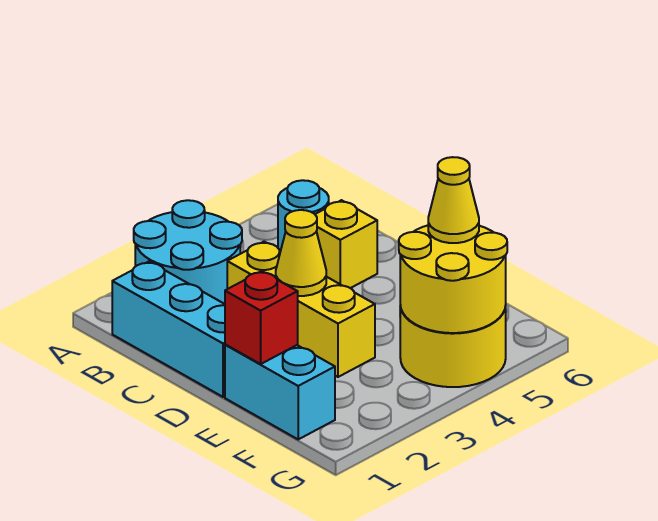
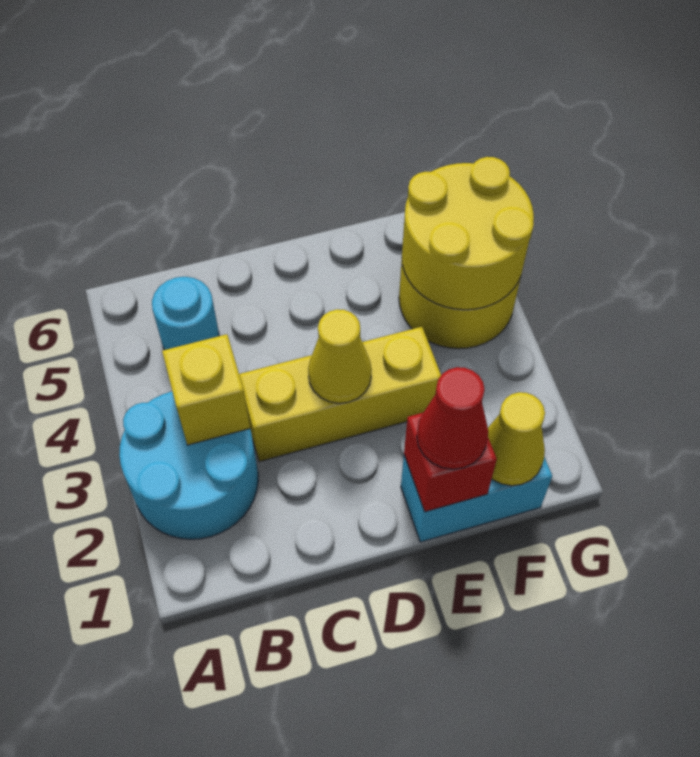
cyan 1x3 brick [112,262,225,397] -> none
yellow 1x1 brick [315,200,377,288] -> yellow 1x1 brick moved to [162,334,250,445]
none -> red 1x1 cone [417,367,488,469]
yellow 1x1 cone [428,157,479,243] -> yellow 1x1 cone moved to [488,392,545,486]

